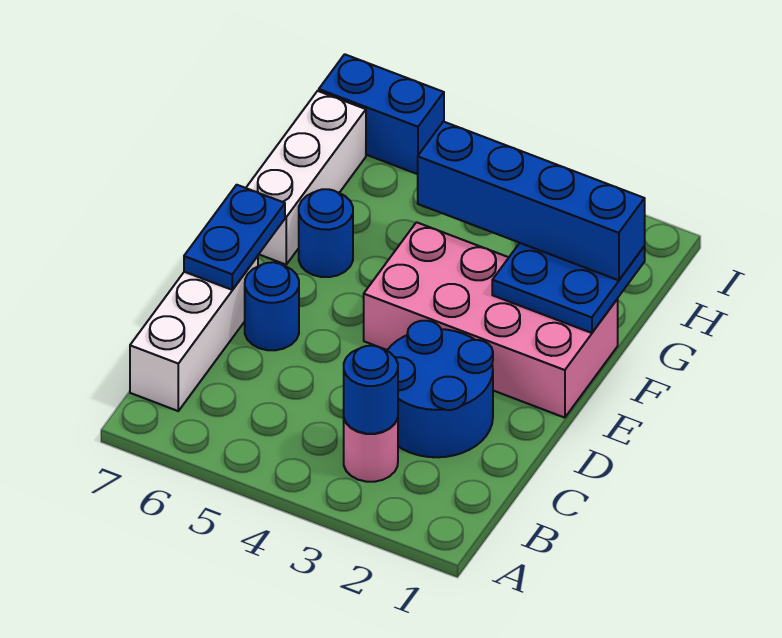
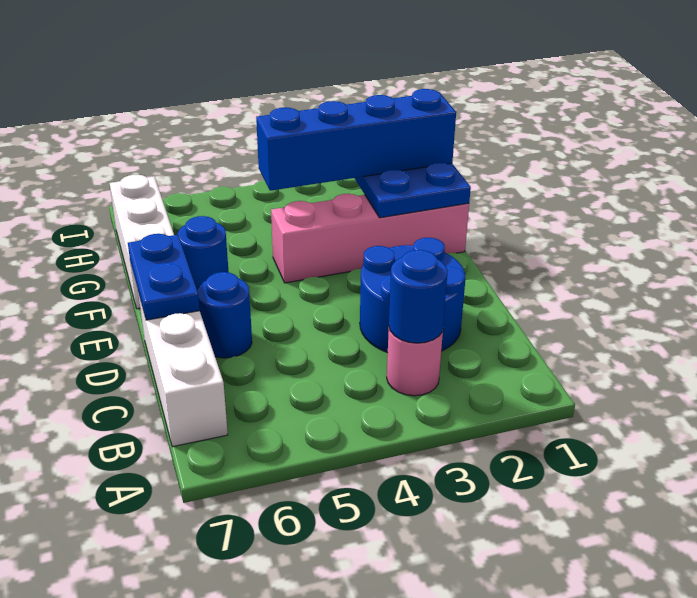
pink 2x4 brick [364,222,618,418] -> pink 1x4 brick [271,194,469,283]
blue 1x2 brick [319,54,444,174] -> none

